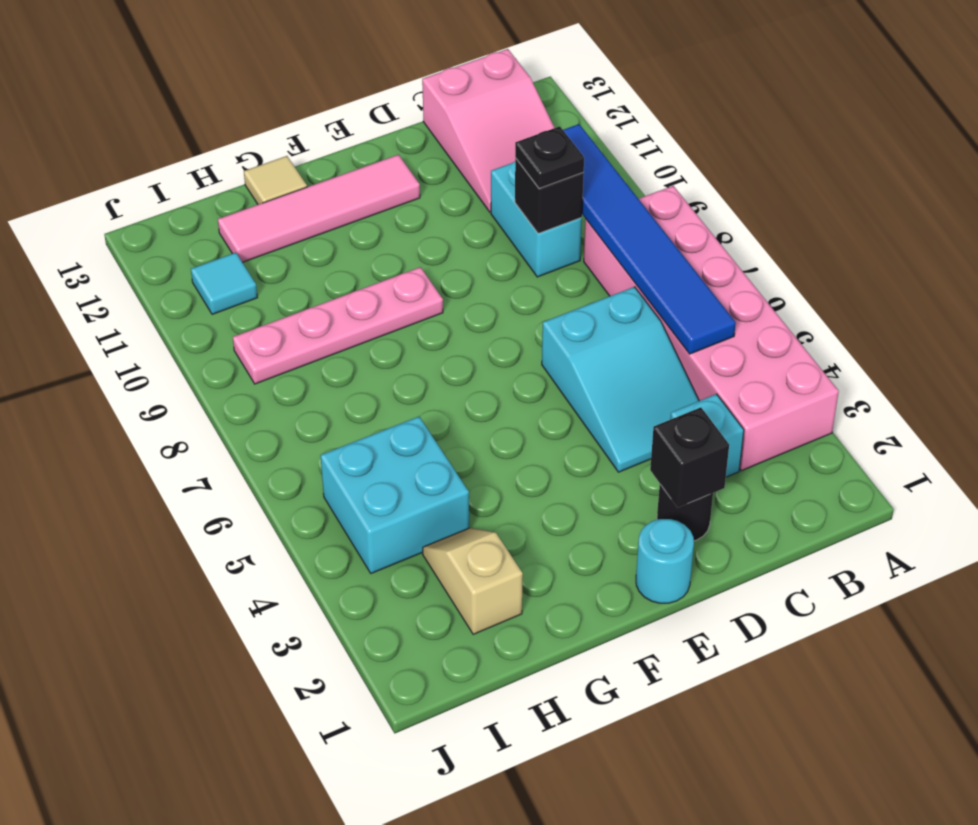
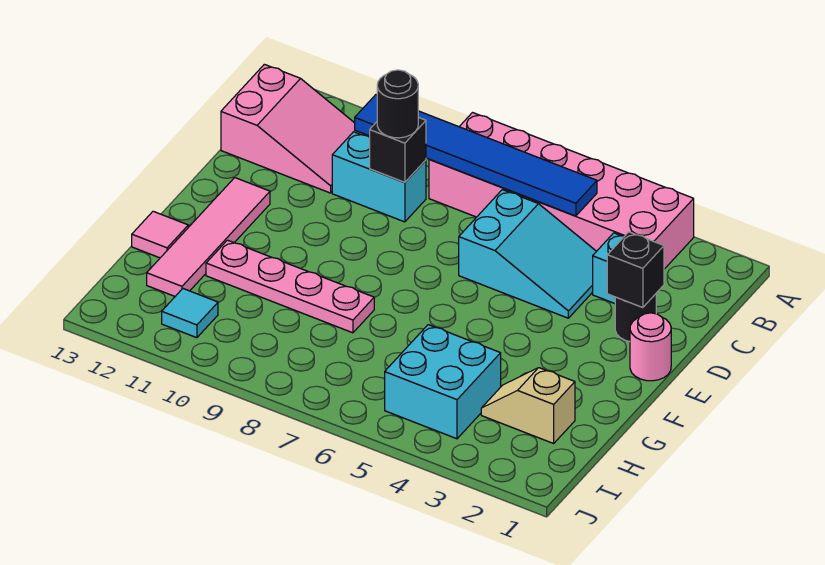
black 1x1 plate [515,126,584,188] -> black 1x1 round brick [377,70,418,138]
cyan 1x1 round brick [636,519,694,603] -> pink 1x1 round brick [630,313,671,381]
pink 1x4 plate [233,267,443,384] -> pink 1x4 plate turned to [206,240,374,333]
tan 1x1 tile [244,156,307,204] -> pink 1x1 tile [132,211,188,258]

